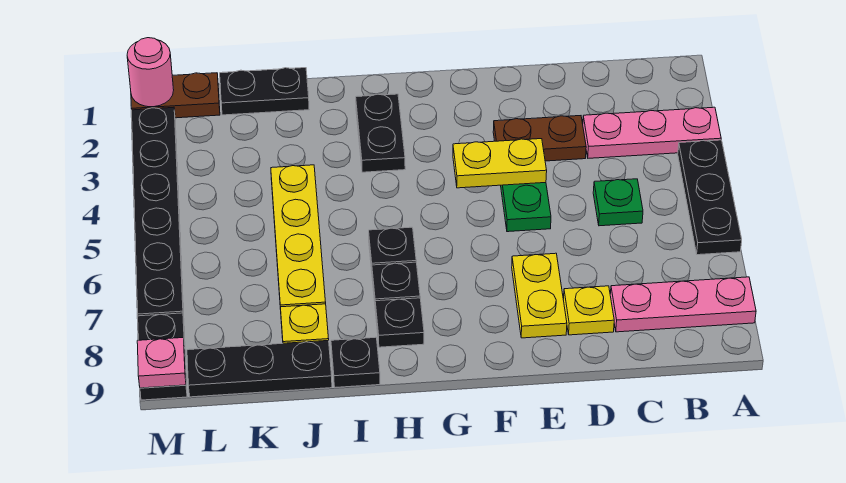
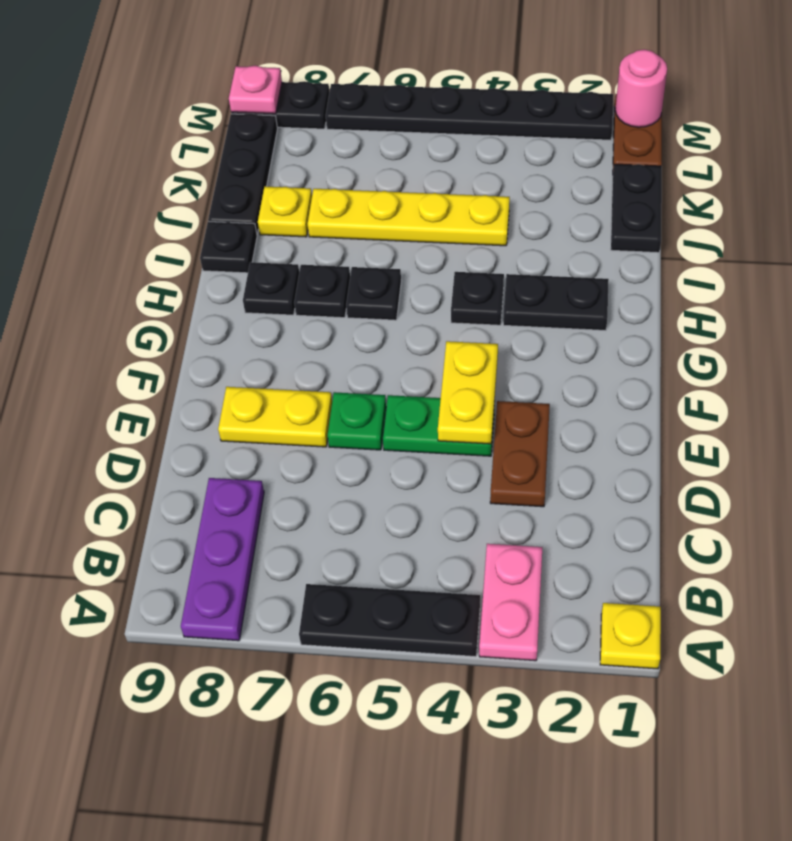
pink 1x3 plate [583,107,721,158] -> pink 1x2 plate [479,544,542,661]
pink 1x3 plate [610,277,756,332] -> purple 1x3 plate [181,478,264,641]
green 1x1 plate [593,179,643,226] -> green 1x1 plate moved to [328,392,386,450]
yellow 1x1 plate [563,286,614,335] -> yellow 1x1 plate moved to [600,603,661,669]
none -> black 1x1 plate [451,272,504,325]

